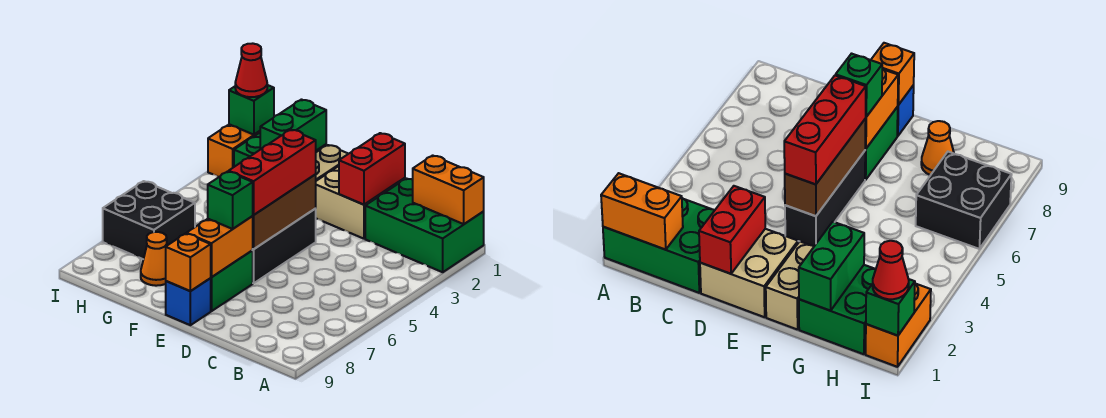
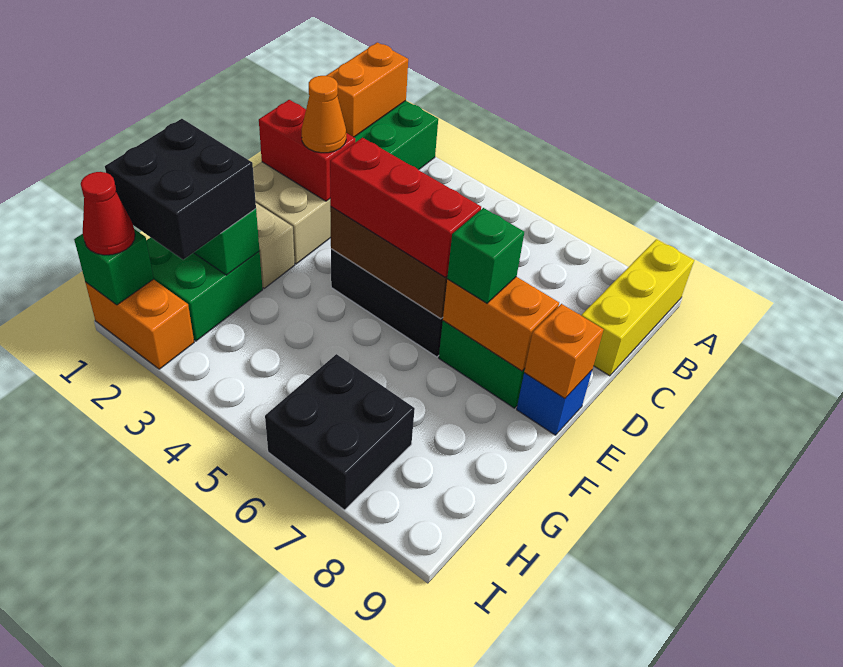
none -> yellow 1x3 brick [581,239,694,376]
none -> black 2x2 brick [105,119,256,260]
orange 1x1 cone [141,232,167,286] -> orange 1x1 cone moved to [302,76,346,153]

